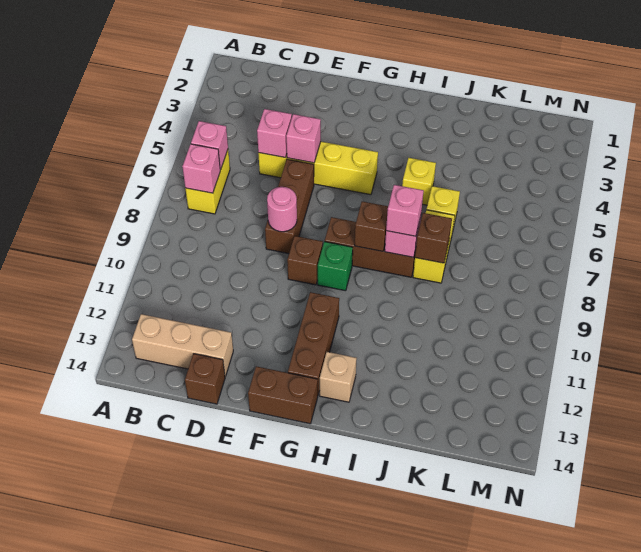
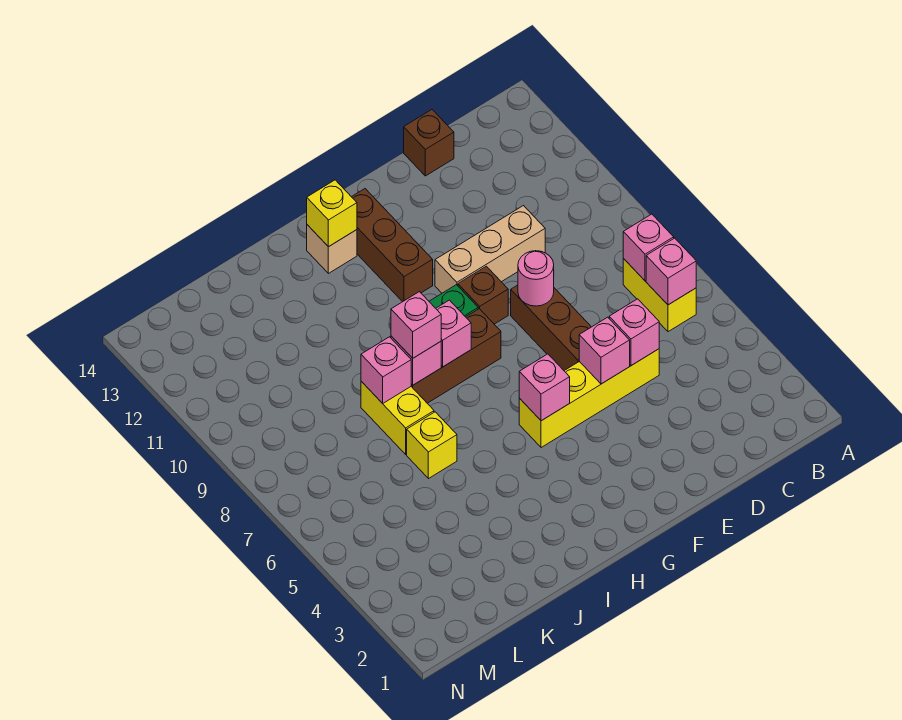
tan 1x3 brick [132,314,233,376] -> tan 1x3 brick moved to [435,206,545,293]
brown 1x2 brick [248,366,318,424] -> none
none -> pink 1x1 brick [519,354,570,421]
brown 1x1 brick [355,201,388,251] -> pink 1x1 brick [436,300,471,367]
yellow 1x1 brick [402,158,436,205] -> yellow 1x1 brick moved to [307,180,357,247]
brown 1x1 brick [415,213,452,263] -> pink 1x1 brick [361,337,411,403]

